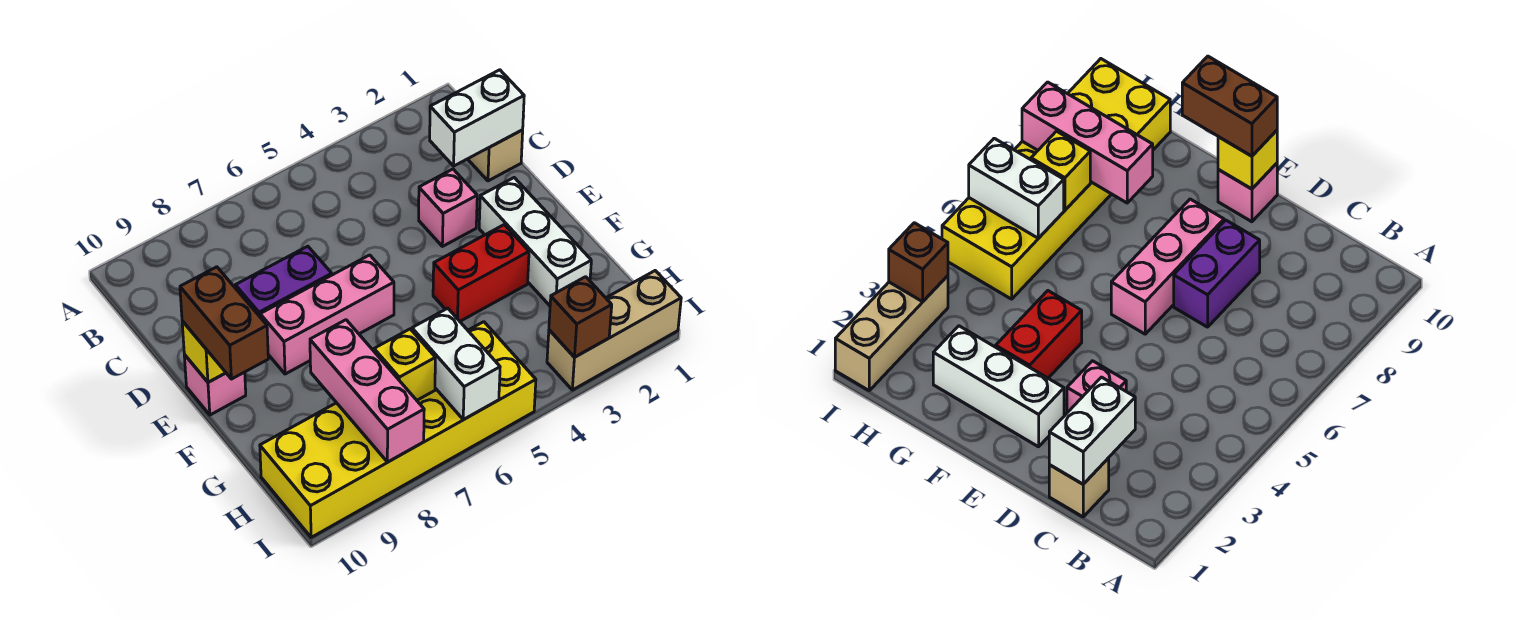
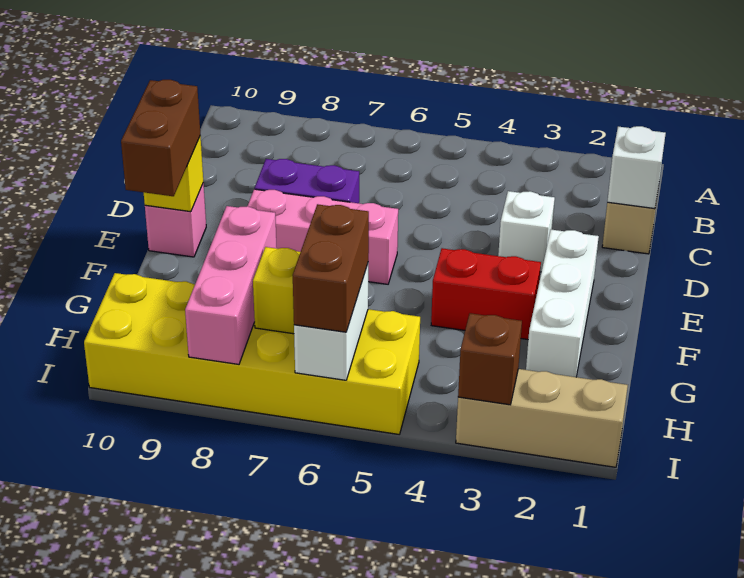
white 1x2 brick [430,70,524,166] -> white 1x1 brick [607,126,666,209]
pink 1x1 brick [419,169,477,246] -> white 1x1 brick [498,191,555,272]
none -> brown 1x2 brick [293,204,369,332]

